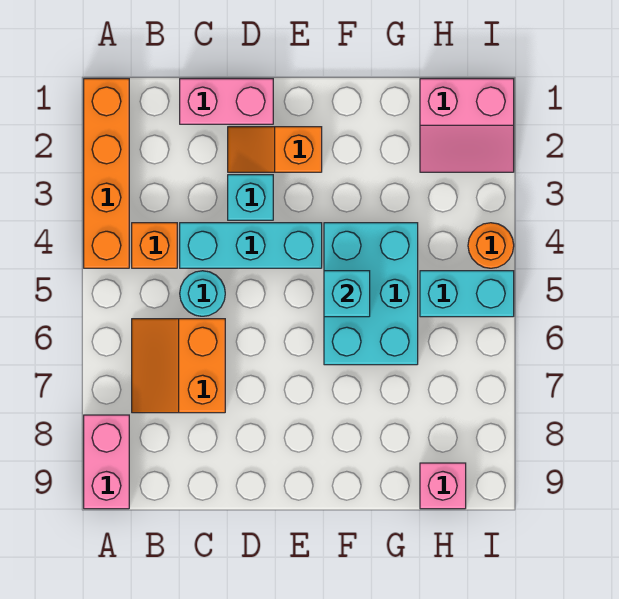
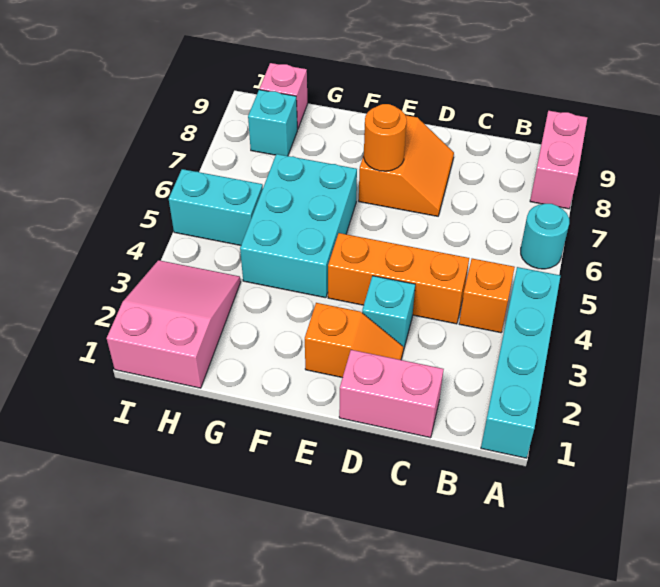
orange 1x4 brick [84,79,129,268] -> cyan 1x4 brick [481,267,560,458]
orange 2x2 slope [132,319,225,413] -> orange 2x2 slope moved to [359,115,454,216]
cyan 1x3 brick [180,223,322,268] -> orange 1x3 brick [328,233,469,324]
cyan 1x1 round brick [180,271,225,316] -> cyan 1x1 round brick moved to [521,204,569,269]
cyan 1x1 brick [324,271,370,317] -> cyan 1x1 brick moved to [248,90,297,156]
pink 2x2 slope [420,79,514,172] -> pink 2x3 slope [107,260,241,388]
orange 1x1 round brick [468,223,514,268] -> orange 1x1 round brick moved to [364,104,407,171]

